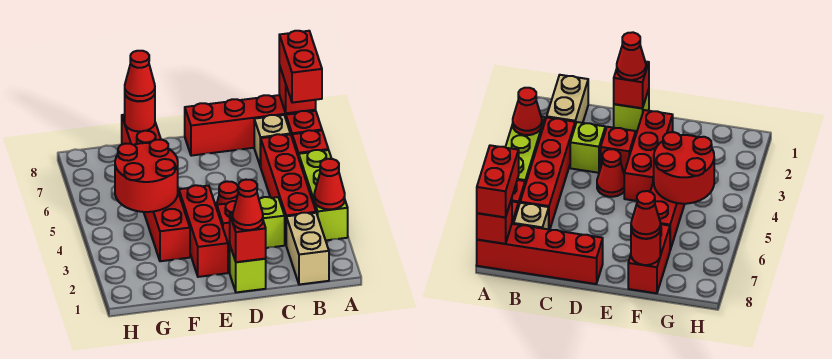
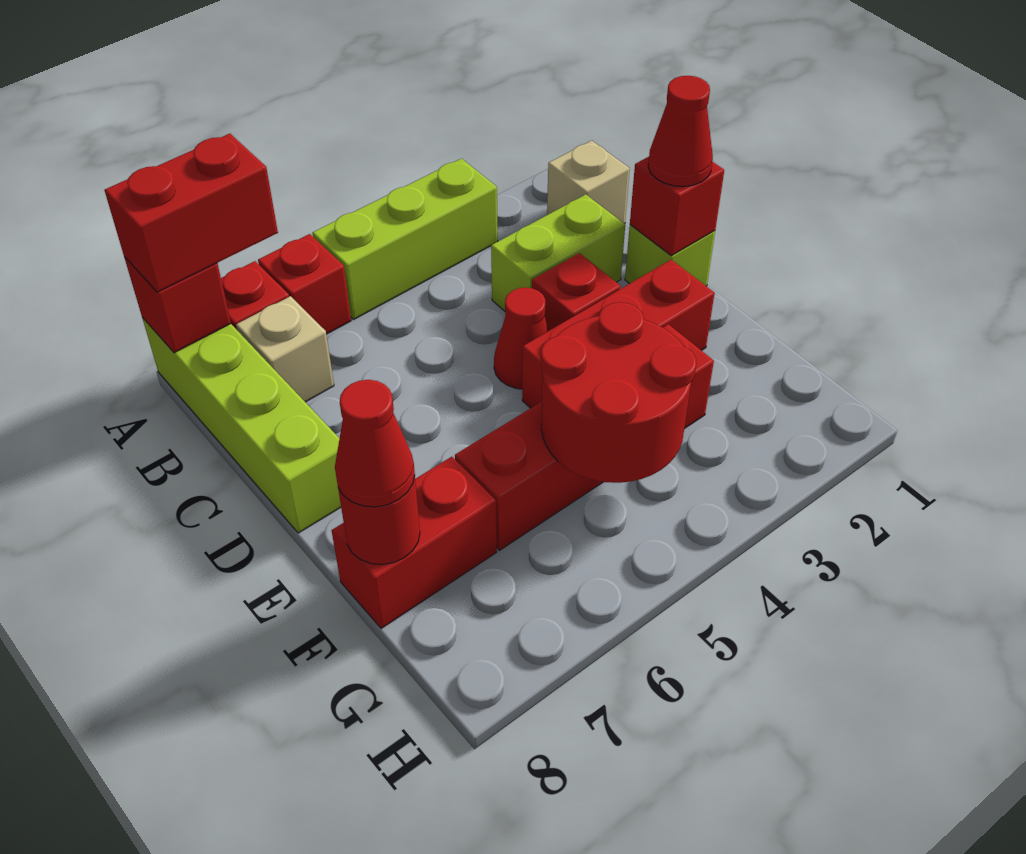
red 1x1 cone [314,159,345,209] -> none
red 1x4 brick [185,95,316,156] -> lime 1x4 brick [142,318,341,533]
tan 1x2 brick [286,213,329,285] -> tan 1x1 brick [547,140,630,224]
red 1x4 brick [261,134,316,244] -> none
lime 1x1 brick [259,197,285,248] -> lime 1x2 brick [491,194,625,311]

